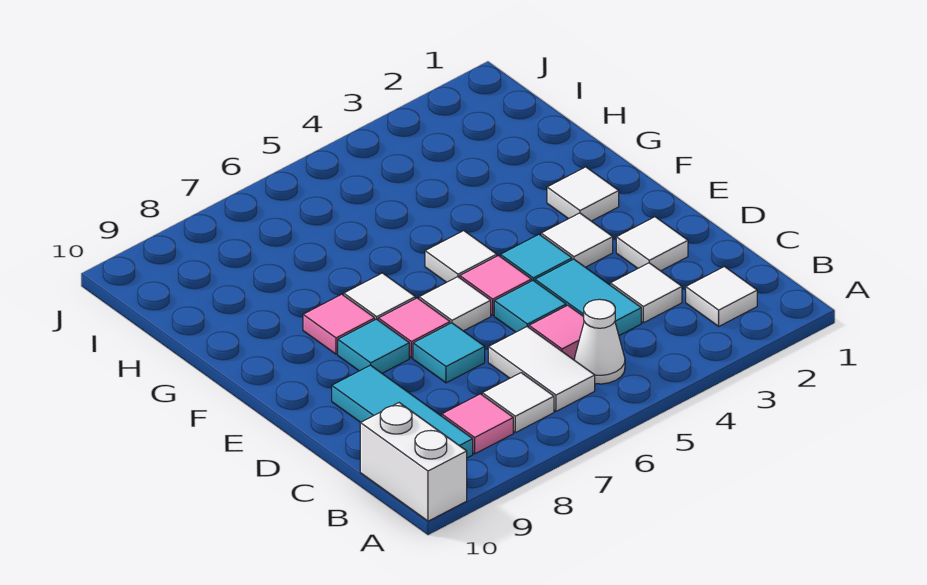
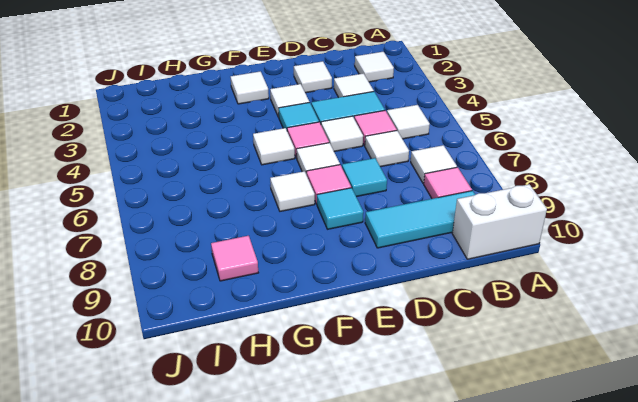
white 1x1 cone [574,299,625,384] -> white 1x1 tile [387,105,430,139]
white 1x2 tile [488,327,595,411] -> white 1x1 tile [365,131,409,167]
cyan 1x1 tile [494,281,566,332] -> white 1x1 tile [321,116,363,152]
pink 1x1 tile [303,294,375,354] -> pink 1x1 tile moved to [211,236,258,281]

